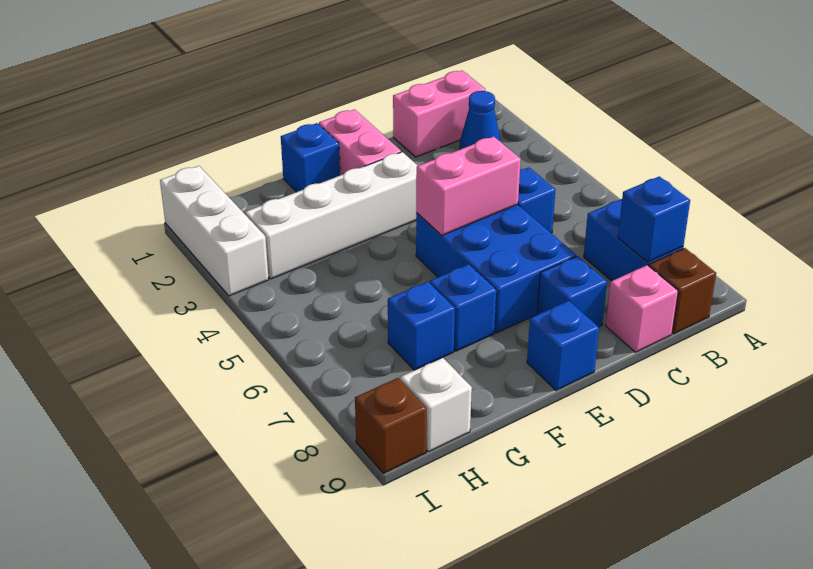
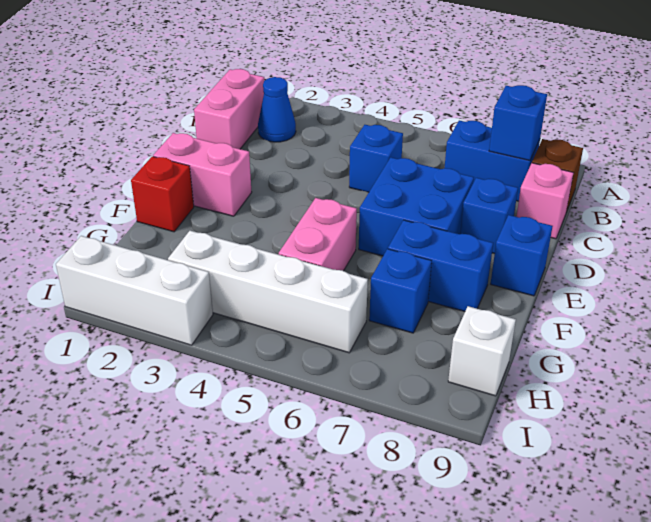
blue 2x3 brick [416,204,576,333] -> blue 2x2 brick [359,157,474,256]
pink 1x2 brick [416,137,521,236] -> pink 1x2 brick moved to [279,198,357,271]
white 1x4 brick [245,152,418,279] -> white 1x4 brick turned to [168,231,368,353]
blue 1x1 brick [281,123,340,192] -> red 1x1 brick [131,156,194,232]
blue 1x1 brick [430,264,496,351] -> blue 1x2 brick [388,220,493,311]
brown 1x1 brick [355,378,427,473] -> none

